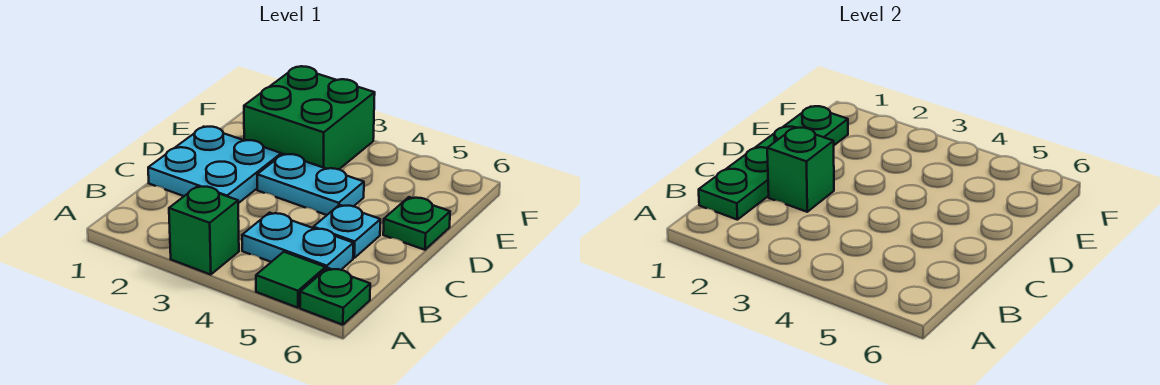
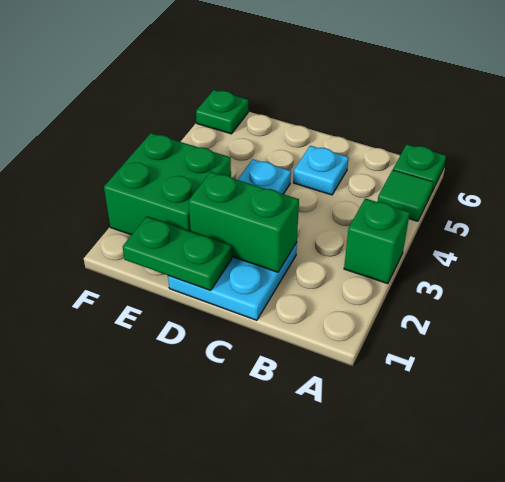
green 1x4 plate [699,106,848,220] -> green 1x2 plate [123,216,232,290]
cyan 1x2 plate [242,213,353,270] -> none
green 1x1 brick [767,127,834,212] -> green 1x2 brick [189,172,299,272]
green 1x1 plate [383,197,450,250] -> green 1x1 plate moved to [196,90,248,134]

